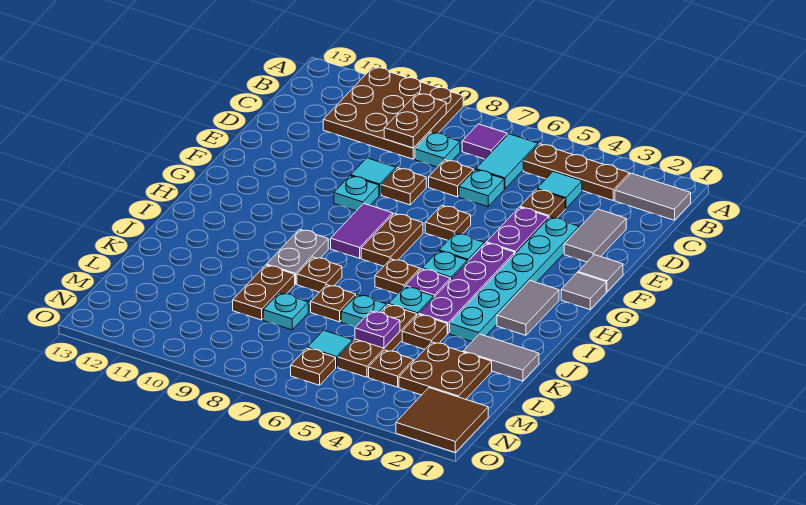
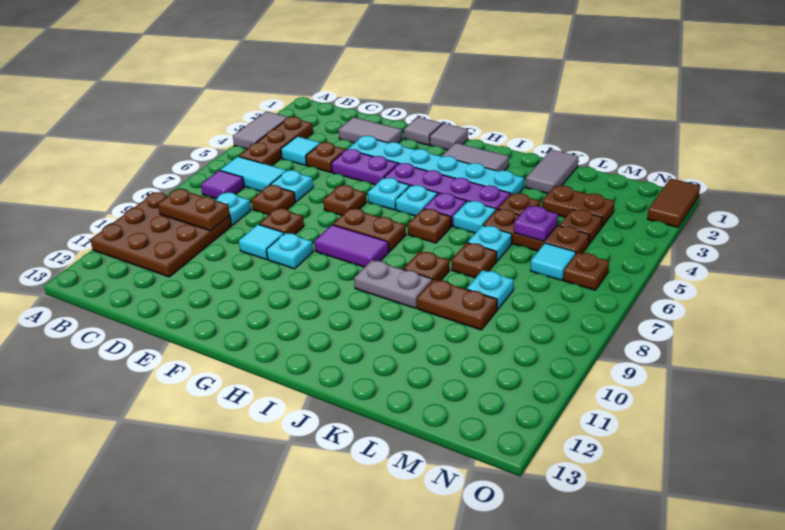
grey 1x2 tile [615,173,691,220] -> grey 1x2 tile moved to [233,111,288,149]
brown 2x2 plate [399,342,492,399] -> brown 1x2 plate [542,186,615,227]
brown 2x2 tile [396,388,488,452] -> brown 1x2 tile [647,178,700,227]

